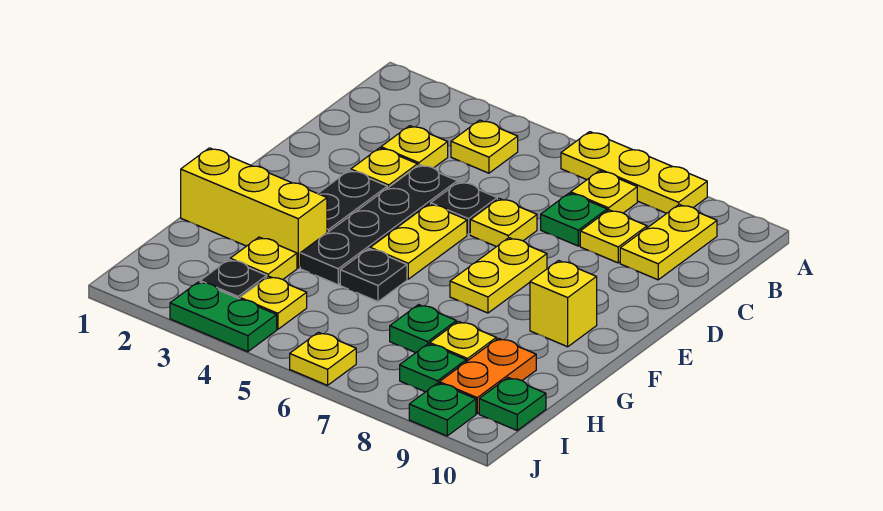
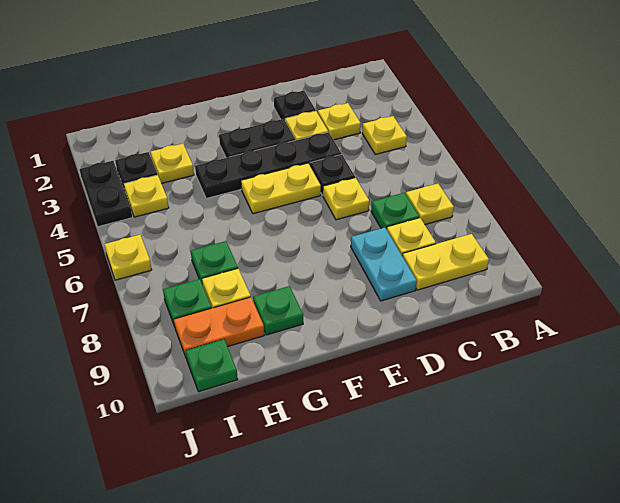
yellow 1x3 plate [561,132,707,213] -> none
none -> cyan 1x2 plate [351,228,417,301]
yellow 1x2 plate [450,238,547,313] -> none
yellow 1x1 brick [530,261,597,347] -> none
yellow 1x3 brick [181,148,327,268] -> none
black 1x1 plate [340,249,407,302] -> black 1x1 plate moved to [274,91,316,120]
green 1x2 plate [170,282,277,352] -> black 1x2 plate [79,161,132,227]
green 1x1 plate [409,383,476,436] -> green 1x1 plate moved to [253,286,303,335]

